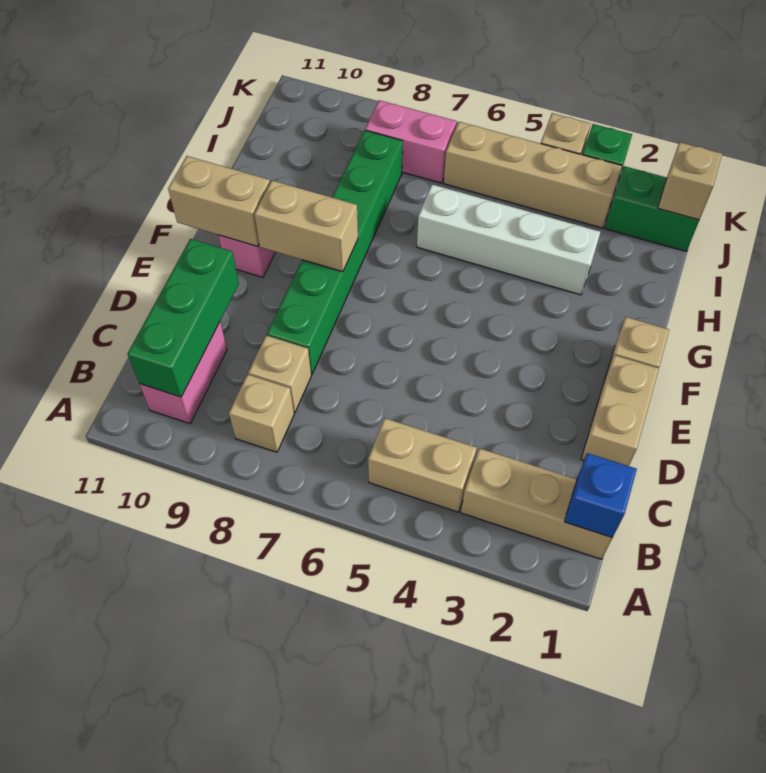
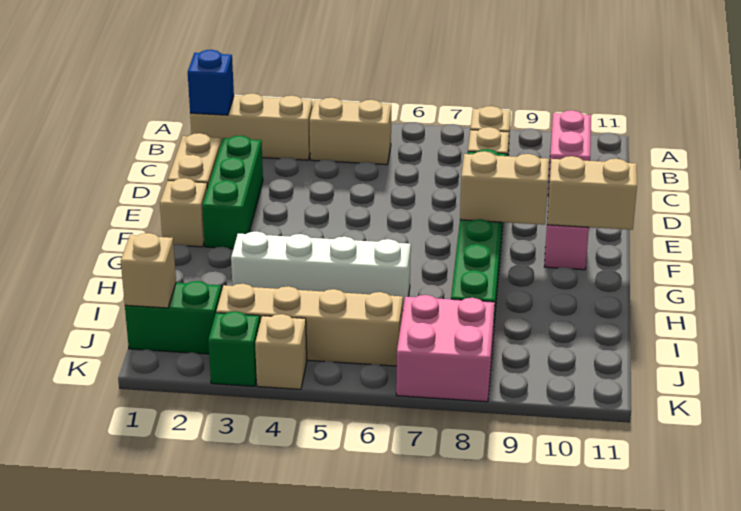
green 1x3 brick [127,239,239,397] -> green 1x3 brick moved to [202,136,263,249]
pink 1x2 brick [365,100,457,183] -> pink 2x2 brick [396,295,495,402]

